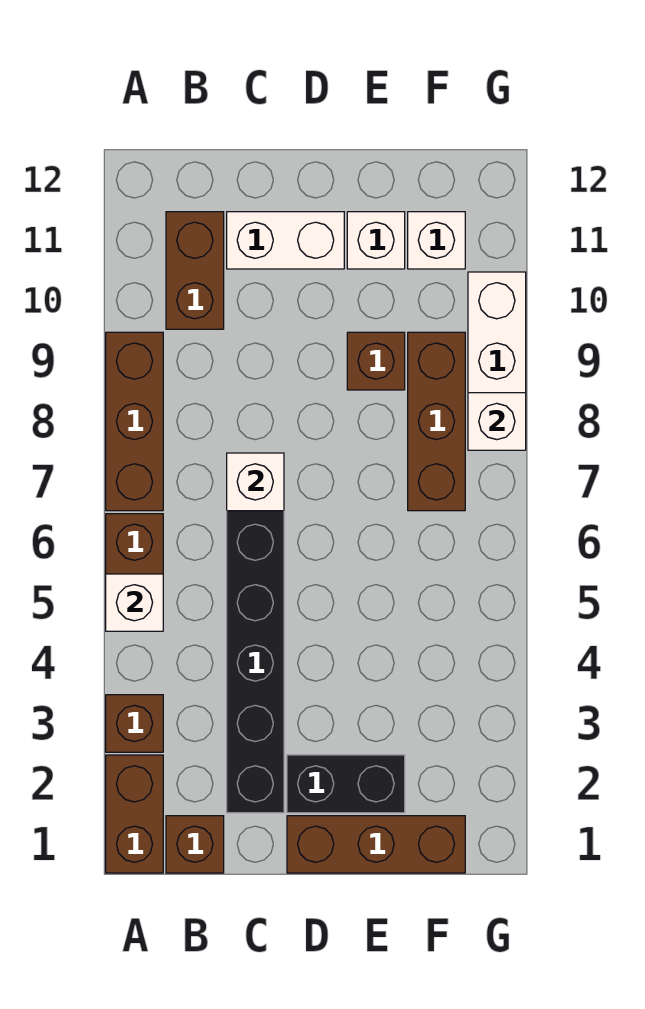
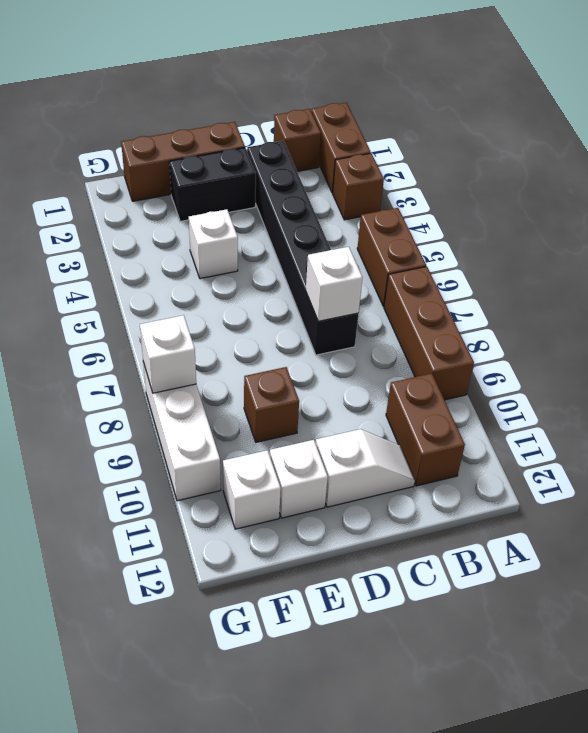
white 1x1 brick [106,574,163,631] -> white 1x1 brick moved to [189,209,238,279]
white 1x2 brick [227,212,344,269] -> white 1x2 slope [316,429,415,507]
brown 1x3 brick [408,332,465,511] -> none

